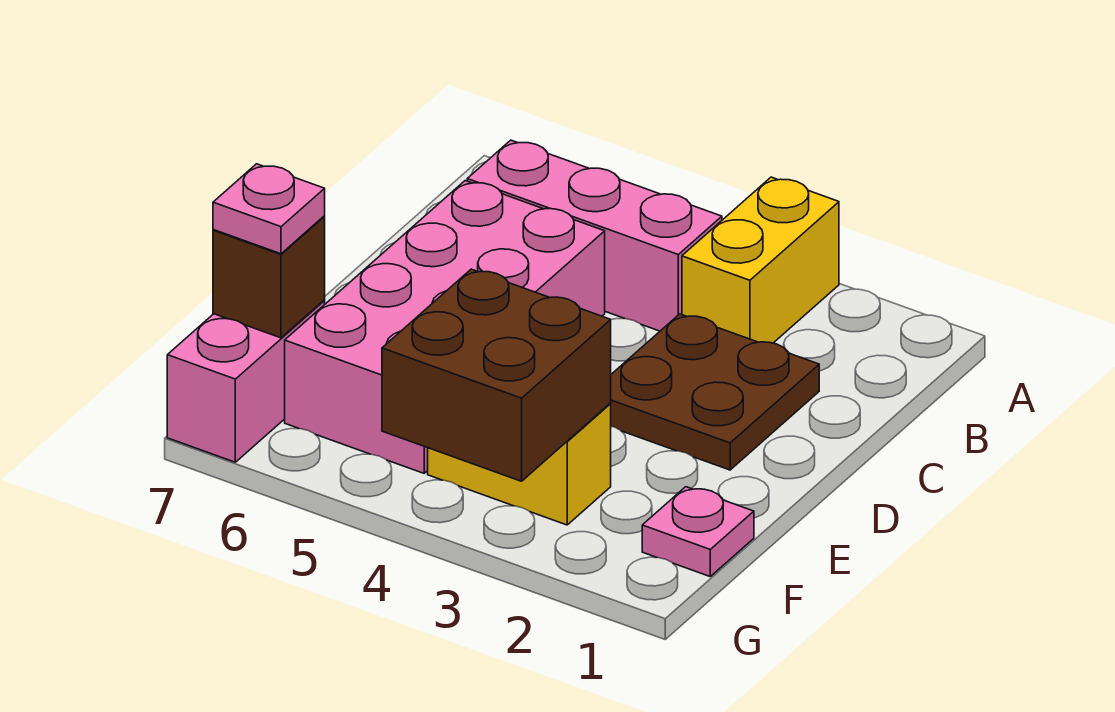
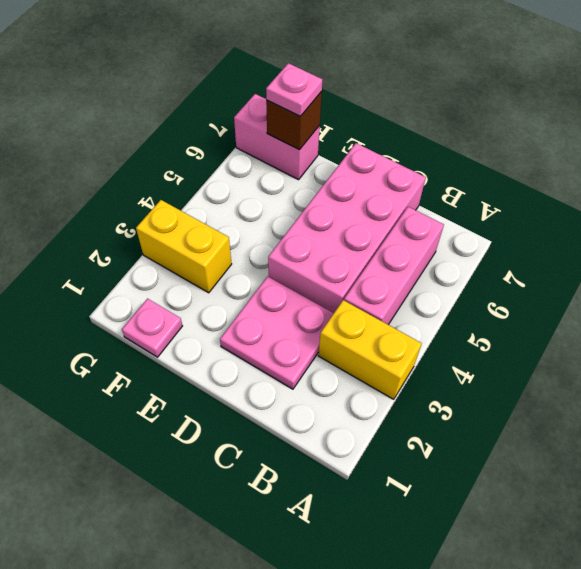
brown 2x2 plate [610,314,819,470] -> pink 2x2 plate [220,276,334,389]
pink 2x4 brick [285,181,605,473] -> pink 2x4 brick turned to [268,143,426,313]
yellow 1x2 brick [428,404,611,525] -> yellow 1x2 brick turned to [136,200,232,293]
brown 2x2 brick [382,269,611,481] -> none

